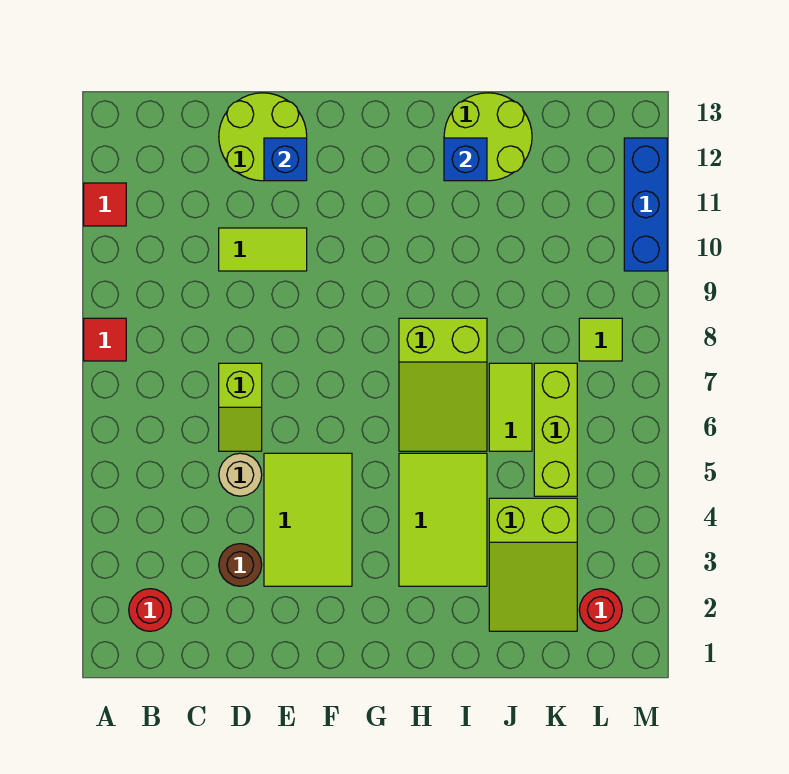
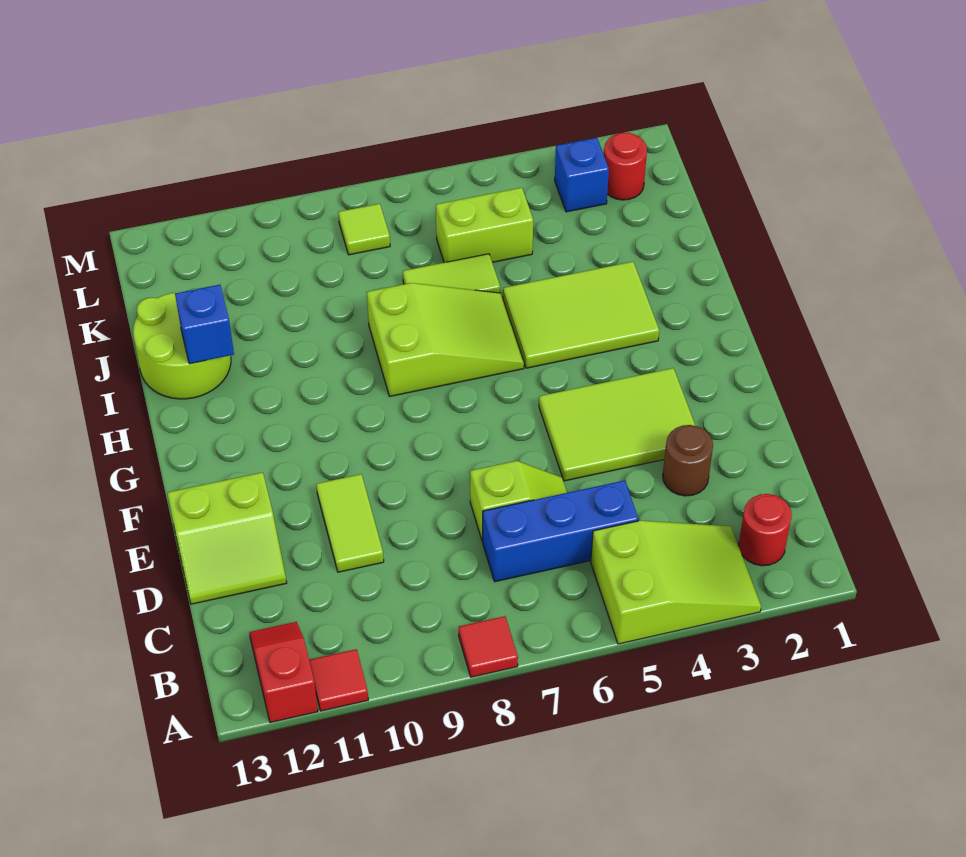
none -> red 1x2 slope [249,622,318,723]
tan 1x1 round brick [219,453,262,496] -> none
lime 2x2 round brick [219,93,307,181] -> lime 2x2 slope [167,472,287,604]
blue 1x1 brick [264,138,307,181] -> blue 1x1 brick moved to [555,138,609,212]
lime 2x3 slope [489,498,577,631] -> lime 2x3 slope moved to [591,521,761,644]
lime 1x3 brick [534,363,577,496] -> lime 1x2 brick [436,188,533,263]
blue 1x3 brick [624,138,667,271] -> blue 1x3 brick moved to [483,480,638,582]

